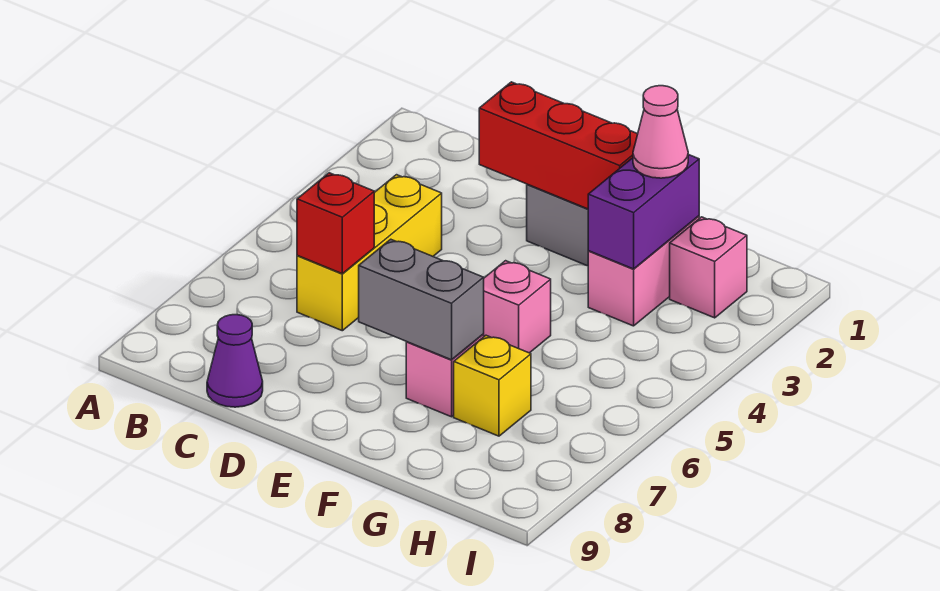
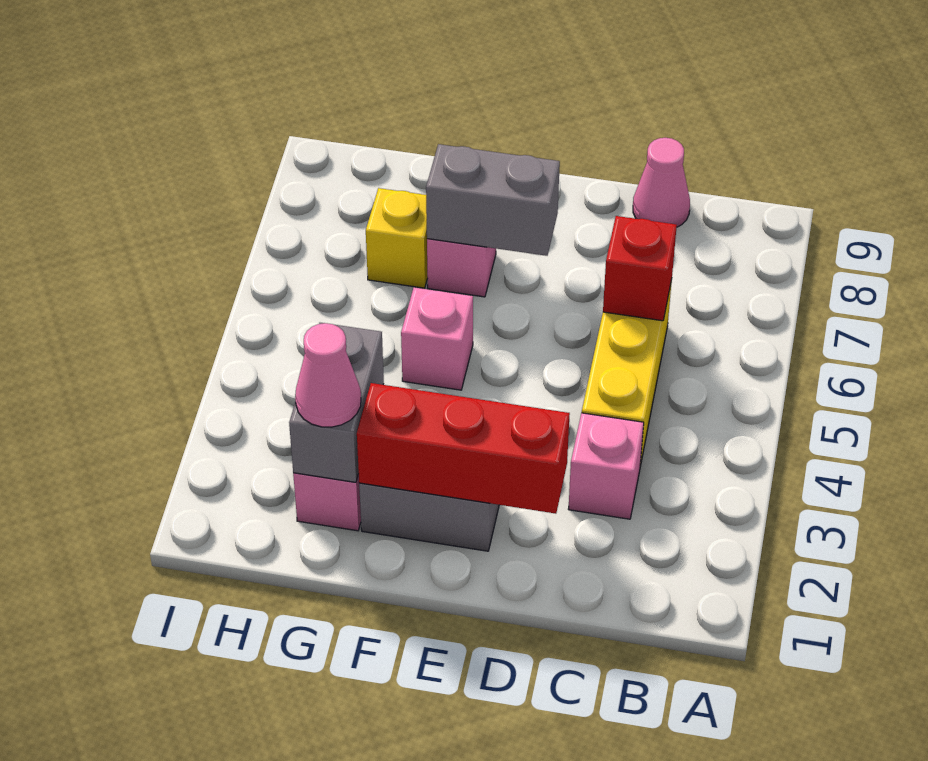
purple 1x1 cone [207,315,263,407] -> pink 1x1 cone [633,138,690,227]
purple 1x2 brick [588,155,699,269] -> grey 1x2 brick [289,323,384,482]
pink 1x1 brick [670,217,747,318] -> pink 1x1 brick moved to [569,413,644,519]

